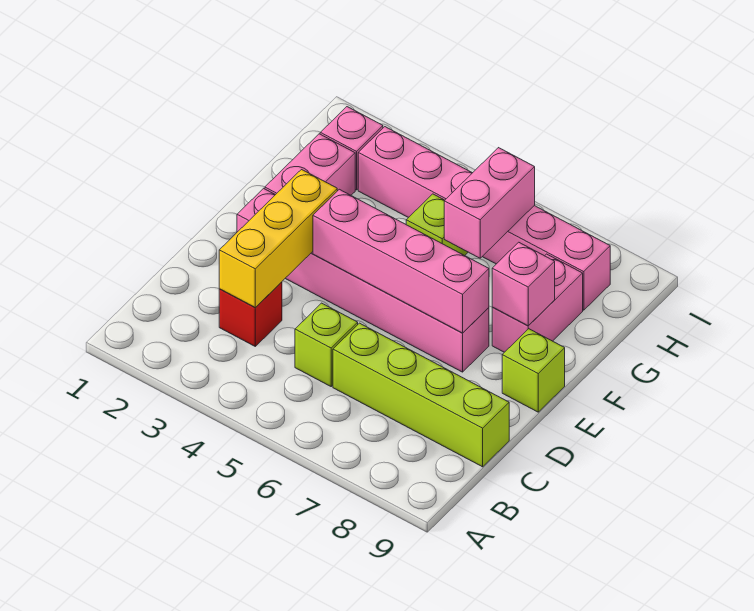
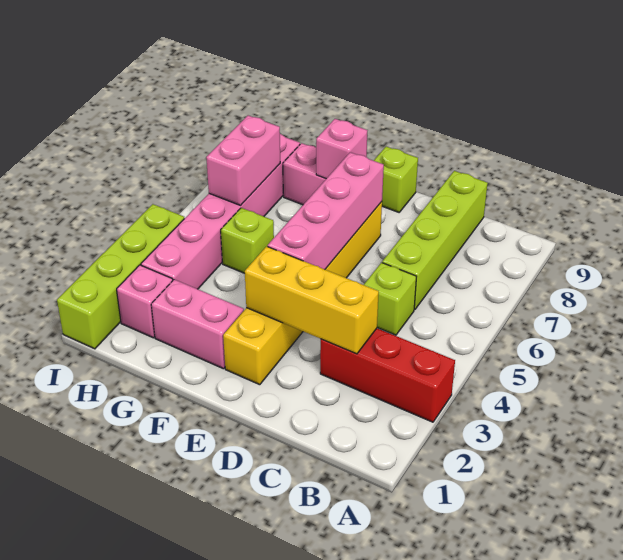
red 1x1 brick [219,282,282,346] -> red 1x3 brick [320,328,455,422]
pink 1x6 brick [237,188,489,372] -> yellow 1x6 brick [223,202,382,385]
pink 1x2 brick [444,148,535,258] -> pink 1x2 brick turned to [206,115,280,205]
none -> lime 1x4 brick [57,204,184,349]

